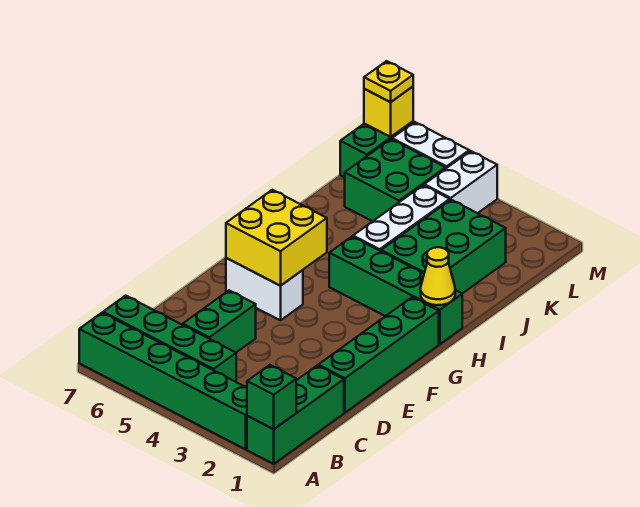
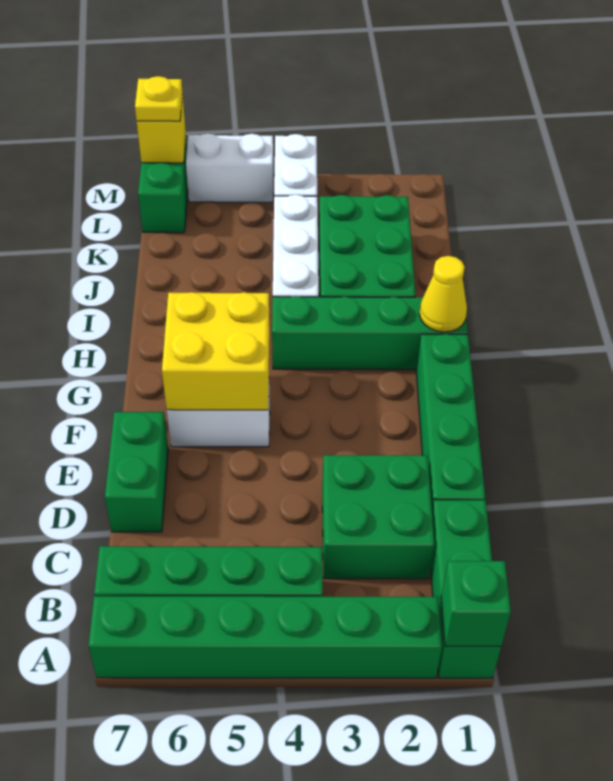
green 1x2 brick [183,291,256,352] -> green 1x2 brick moved to [105,412,168,532]
green 2x2 brick [345,139,445,221] -> green 2x2 brick moved to [322,455,434,579]

